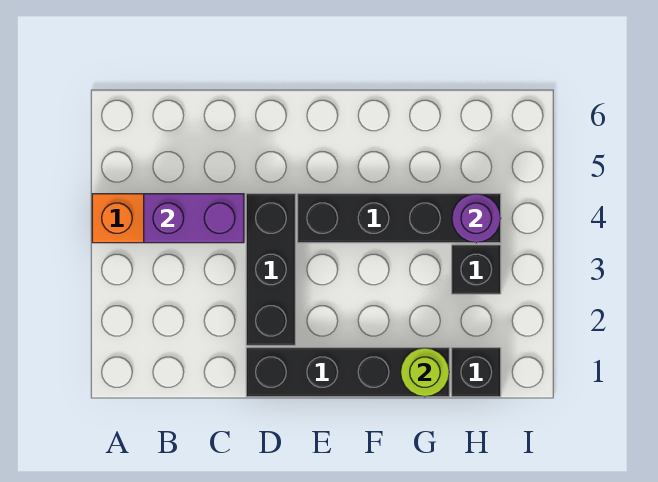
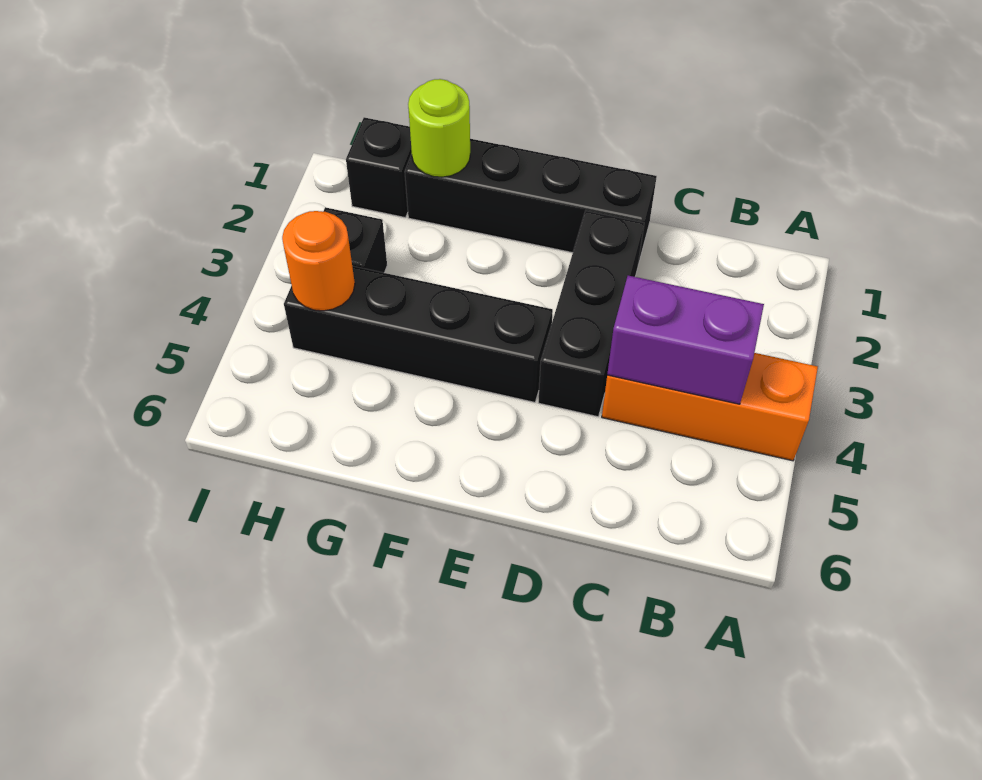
purple 1x1 round brick [452,194,501,243] -> orange 1x1 round brick [282,211,355,311]

